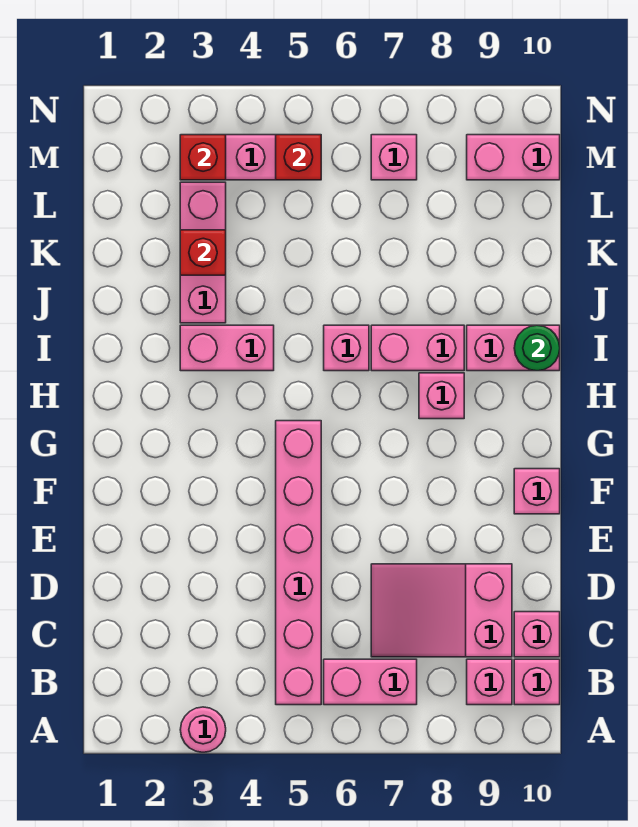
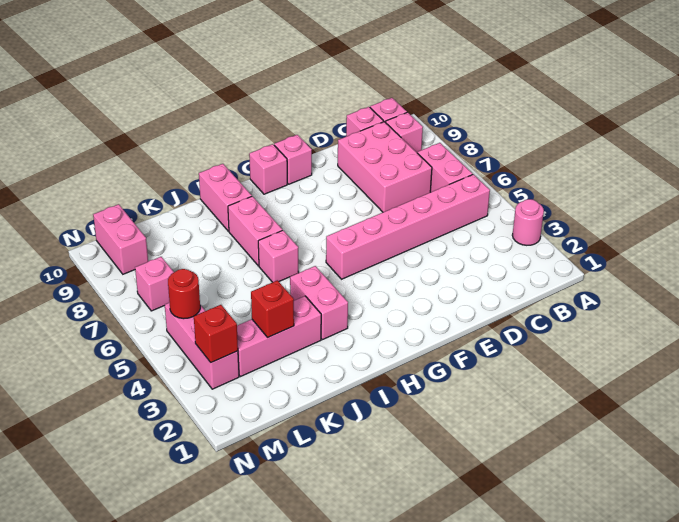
pink 2x3 slope [371,564,512,657] -> pink 2x3 brick [338,122,432,212]
pink 1x1 brick [419,373,464,419] -> pink 1x1 brick moved to [249,144,287,194]
green 1x1 round brick [514,325,560,371] -> none
red 1x1 brick [276,135,321,180] -> red 1x1 round brick [168,269,200,319]

